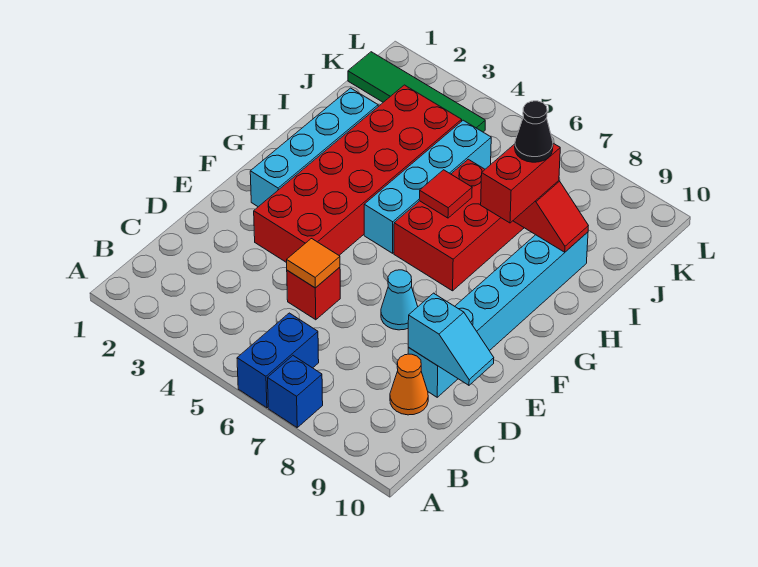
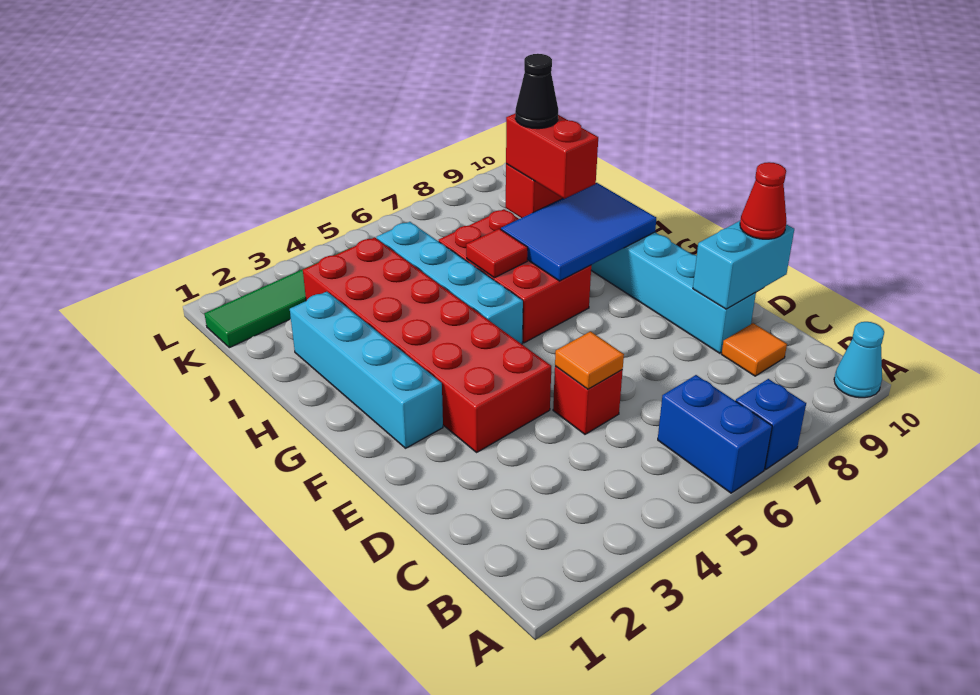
orange 1x1 cone [390,354,428,415] -> orange 1x1 tile [722,323,787,376]
cyan 1x2 slope [408,293,494,385] -> cyan 1x2 brick [693,221,794,309]
none -> red 1x1 cone [740,162,787,239]
cyan 1x1 cone [381,270,418,330] -> cyan 1x1 cone moved to [834,322,884,398]
none -> blue 2x3 tile [501,183,656,281]

